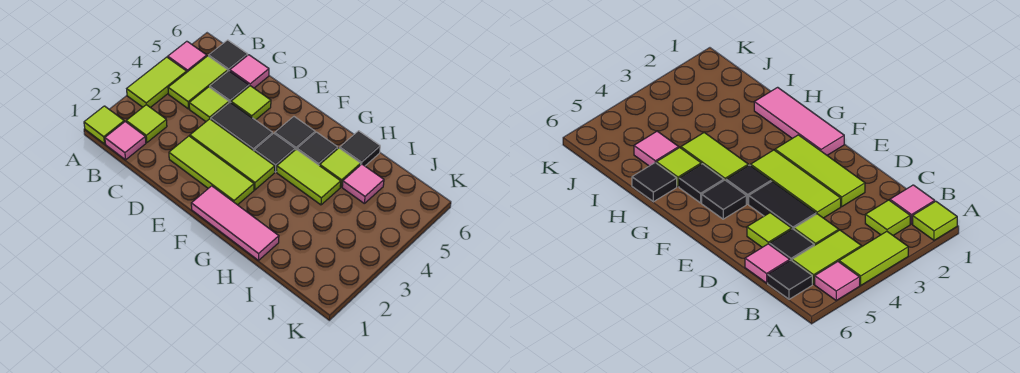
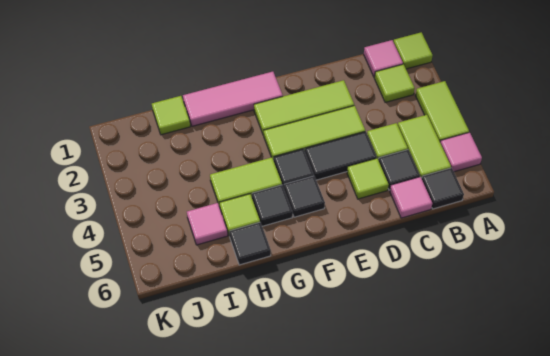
none -> lime 1x1 tile [152,96,190,135]

